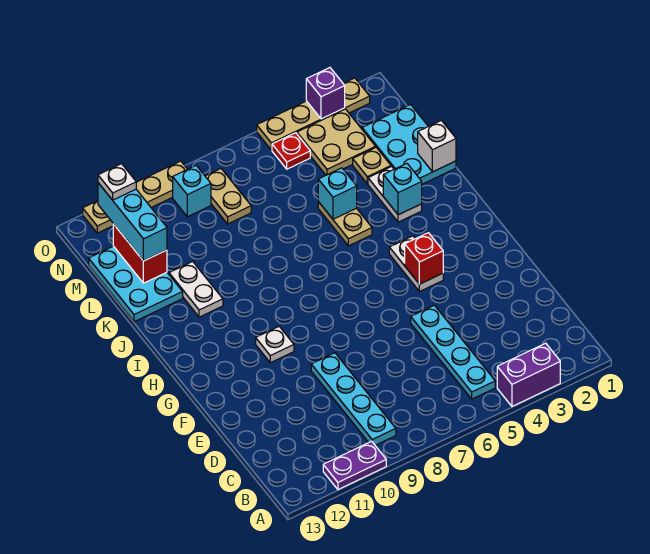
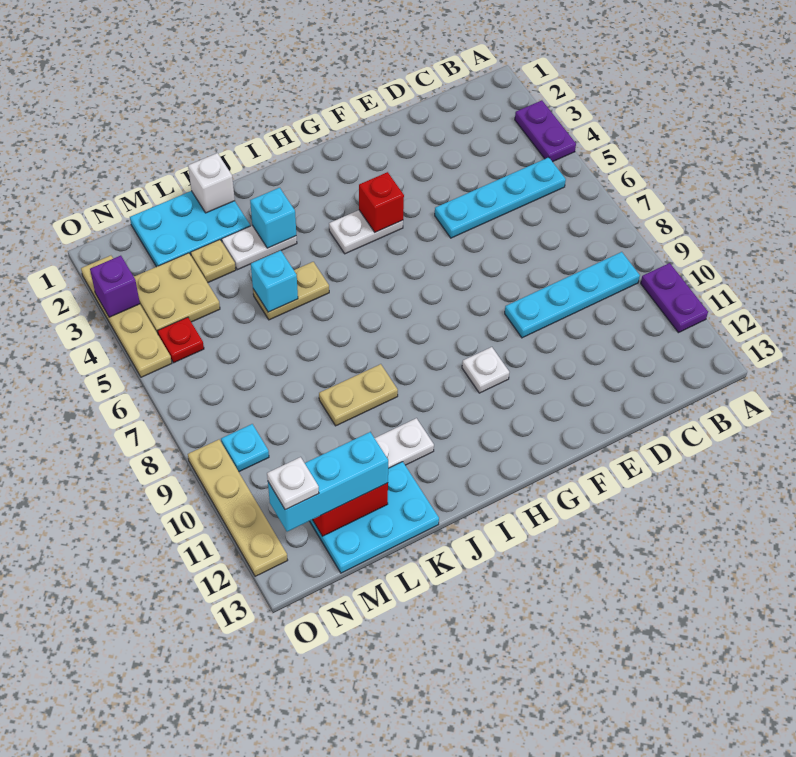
purple 1x2 brick [497,343,560,406] -> purple 1x2 plate [515,100,576,162]
tan 1x2 plate [205,169,251,224] -> tan 1x2 plate moved to [319,364,398,426]
cyan 1x1 brick [173,166,211,217] -> cyan 1x1 plate [221,424,269,472]

